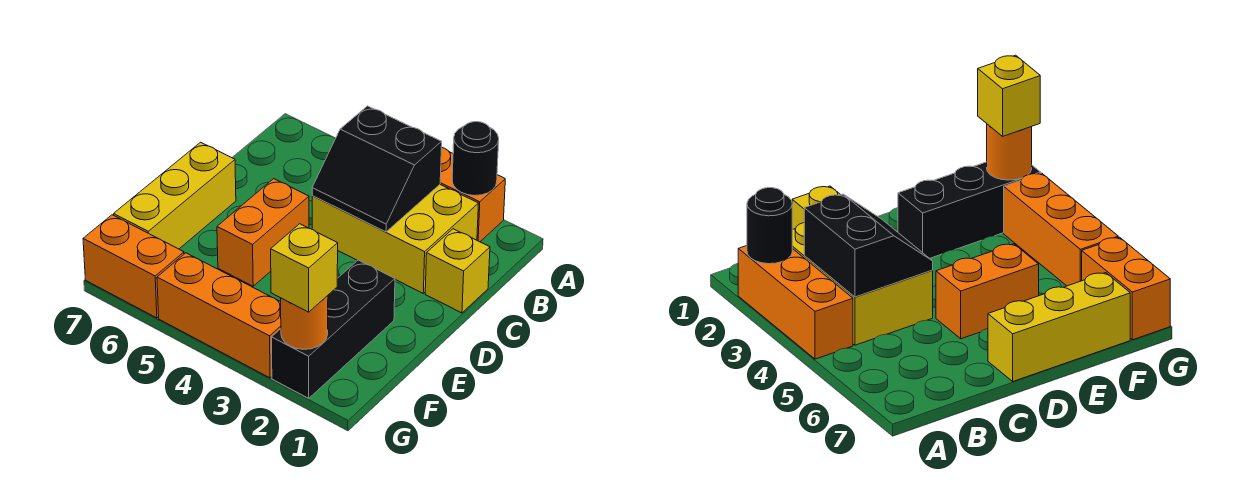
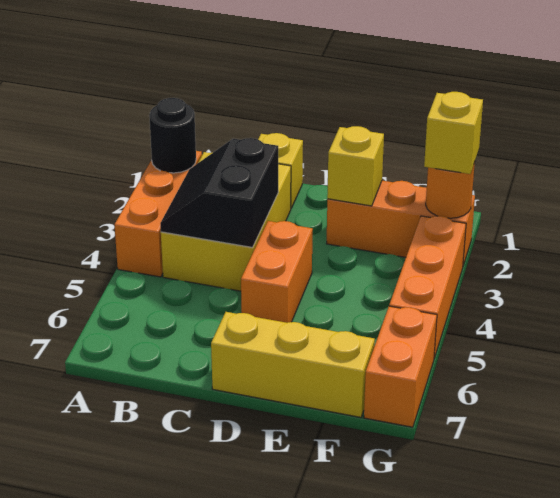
black 2x2 slope [312,106,442,232] -> black 2x2 slope turned to [160,138,278,247]
orange 1x2 brick [217,179,309,286] -> orange 1x2 brick turned to [241,221,313,323]
black 1x3 brick [272,260,395,398] -> orange 1x3 brick [327,181,475,266]
none -> yellow 1x1 brick [327,126,384,206]

